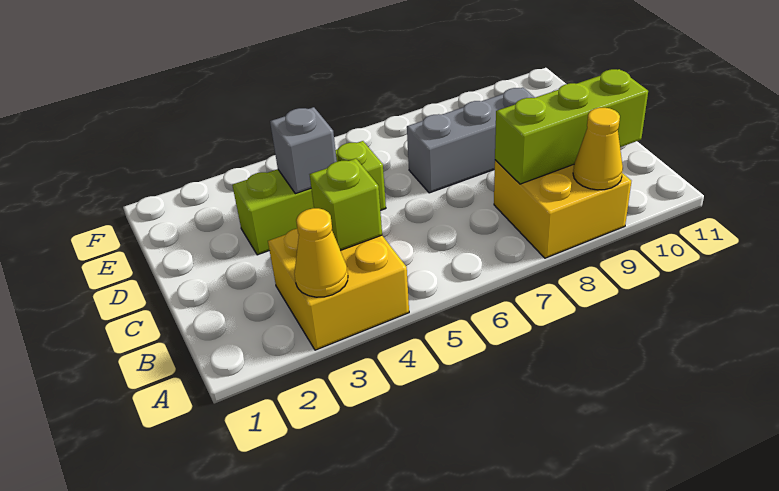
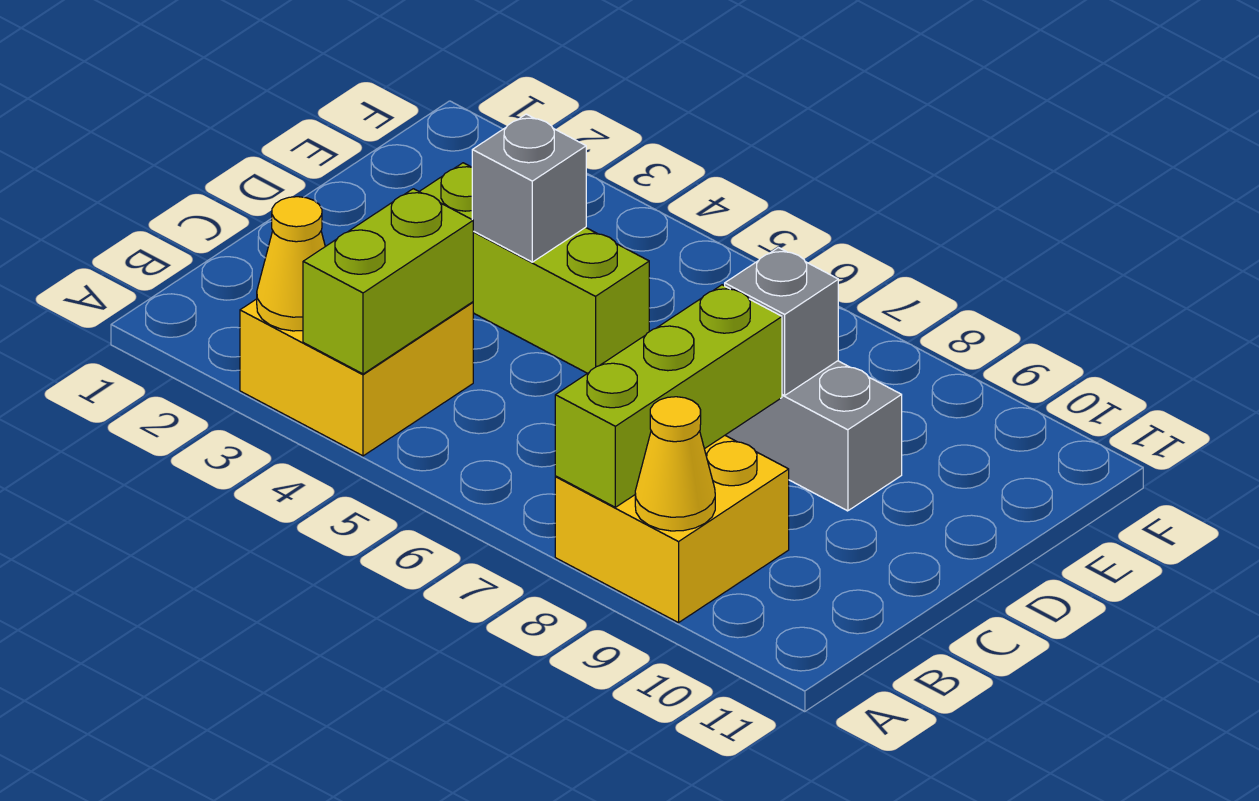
lime 1x1 brick [310,159,382,250] -> lime 1x2 brick [303,189,473,374]
lime 1x3 brick [495,69,648,184] -> lime 1x3 brick turned to [555,285,782,507]
none -> grey 1x1 brick [725,248,838,395]

